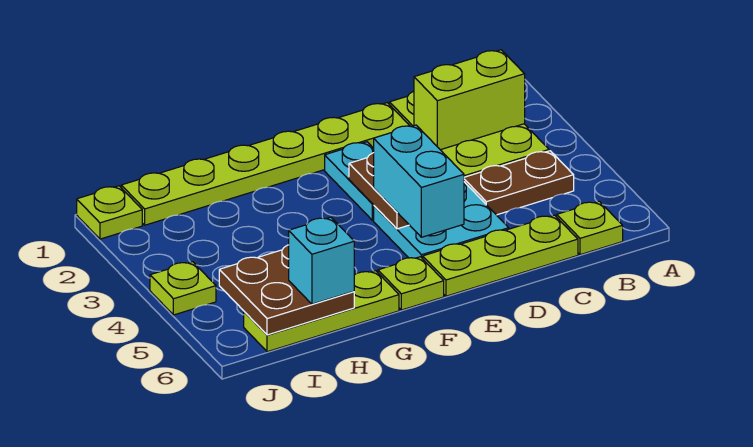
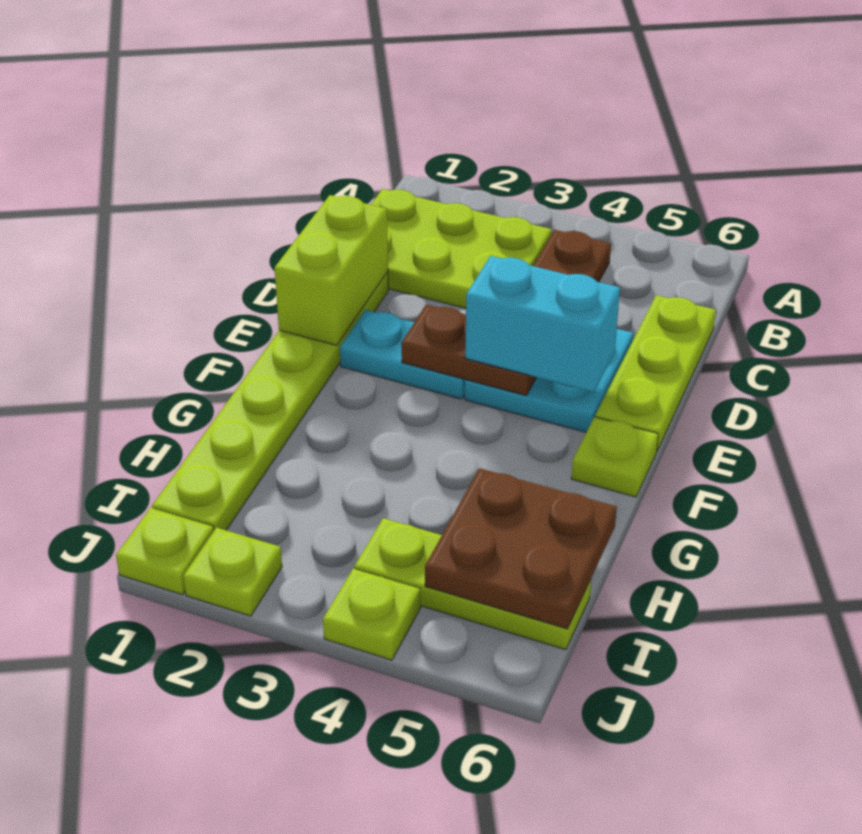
lime 1x2 brick [414,50,525,150] -> lime 1x2 brick moved to [275,195,388,345]
lime 1x1 plate [557,201,623,255] -> lime 1x1 plate moved to [183,528,282,616]
lime 1x3 plate [244,271,399,352] -> lime 1x3 plate turned to [354,518,591,650]
cyan 1x1 brick [289,217,354,304] -> none

